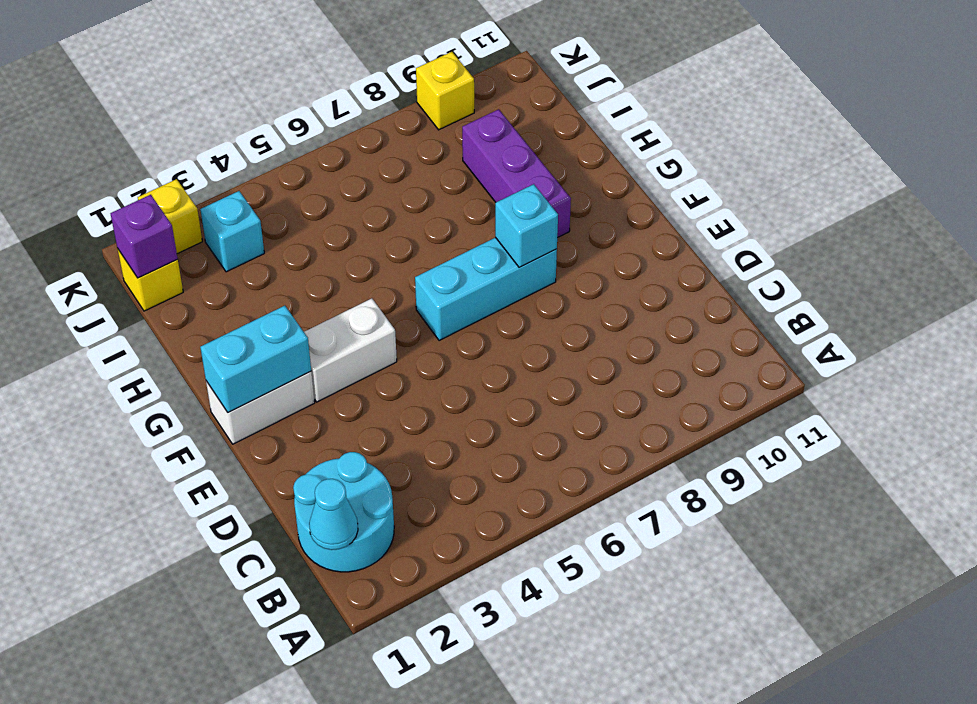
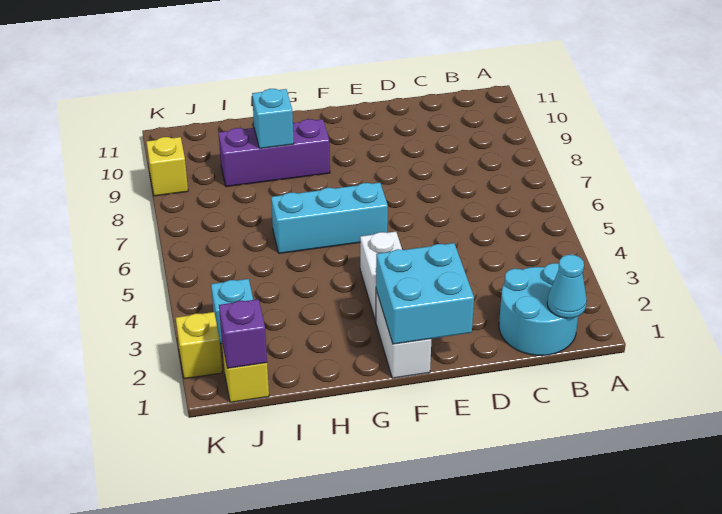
cyan 1x2 brick [200,306,311,413] -> cyan 2x2 brick [376,243,474,344]
cyan 1x3 brick [415,237,557,341] -> cyan 1x3 brick turned to [271,183,388,253]
cyan 1x1 brick [495,184,558,268] -> cyan 1x1 brick moved to [252,89,294,149]

